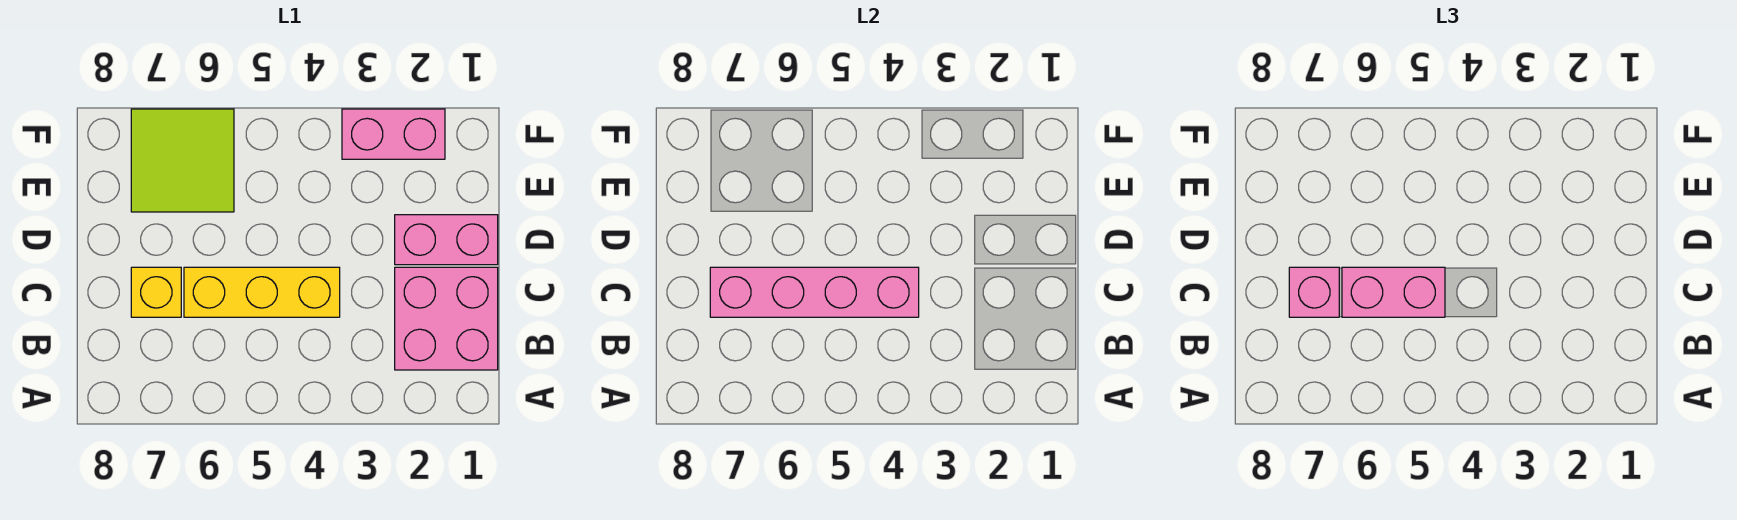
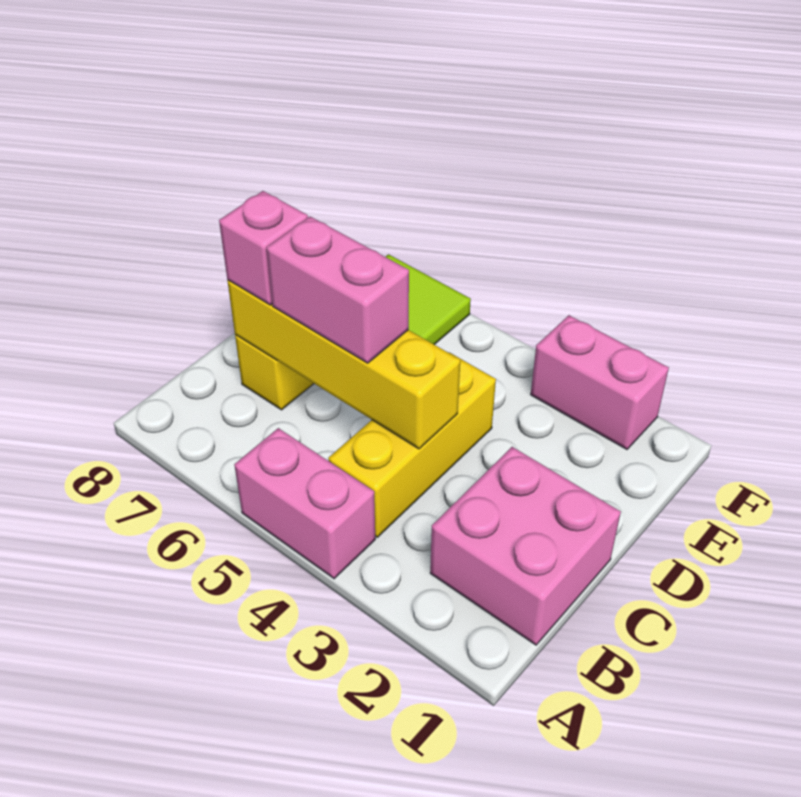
yellow 1x3 brick [184,267,340,317] -> yellow 1x3 brick turned to [328,352,496,537]
pink 1x4 brick [710,267,919,317] -> yellow 1x4 brick [227,280,460,449]
pink 1x2 brick [395,215,498,265] -> pink 1x2 brick moved to [234,428,375,579]

